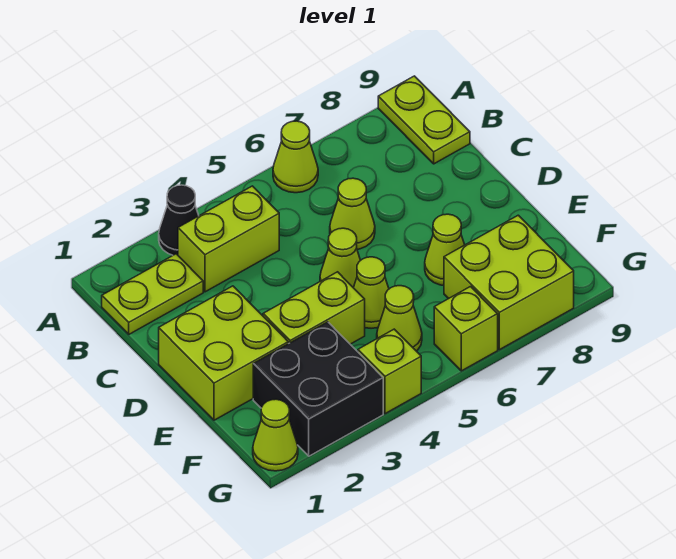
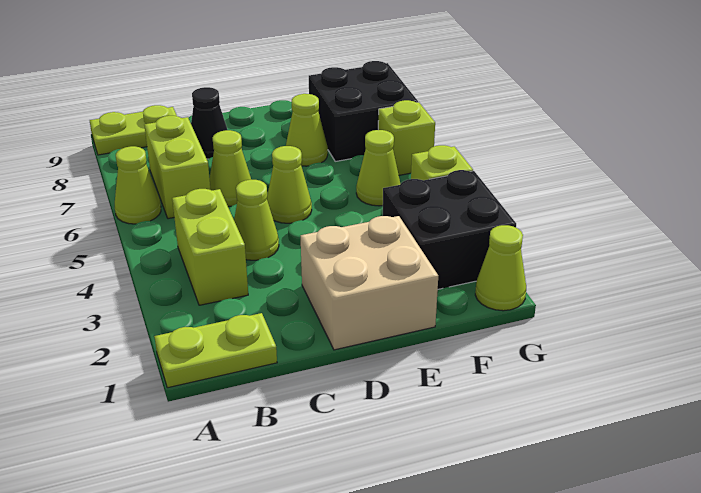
black 1x1 cone [159,185,199,255] -> black 1x1 cone moved to [191,87,227,159]
lime 1x2 plate [102,254,203,334] -> lime 1x2 plate turned to [154,313,277,388]
lime 2x2 brick [159,286,288,420] -> tan 2x2 brick [301,216,438,350]
lime 1x2 brick [263,272,365,344] -> lime 1x2 brick moved to [144,116,211,219]
lime 1x1 cone [354,257,389,328] -> lime 1x1 cone moved to [234,180,279,260]
lime 2x2 brick [444,215,574,350] -> black 2x2 brick [309,61,418,161]

